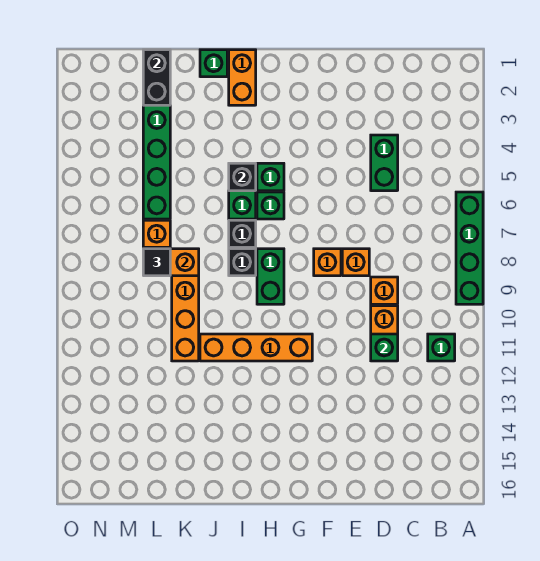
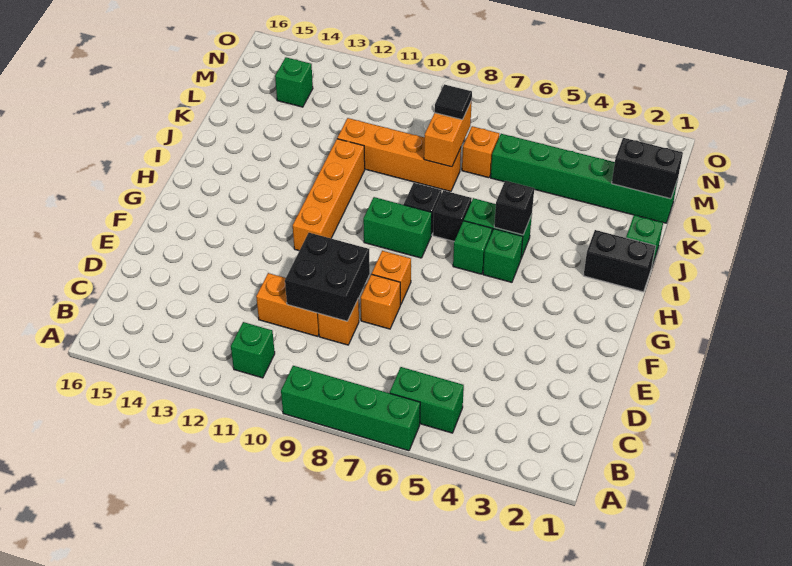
green 1x2 brick [371,135,398,191] -> green 1x2 brick moved to [390,367,464,433]
none -> black 2x2 brick [285,233,370,321]
green 1x1 brick [371,334,398,361] -> green 1x1 brick moved to [275,57,313,107]
orange 1x2 brick [229,50,256,105] -> black 1x2 brick [584,230,655,292]

